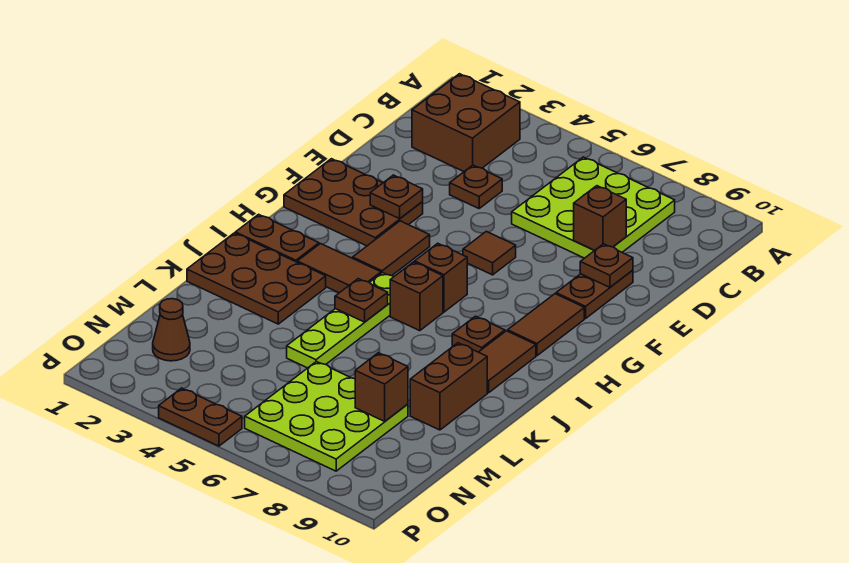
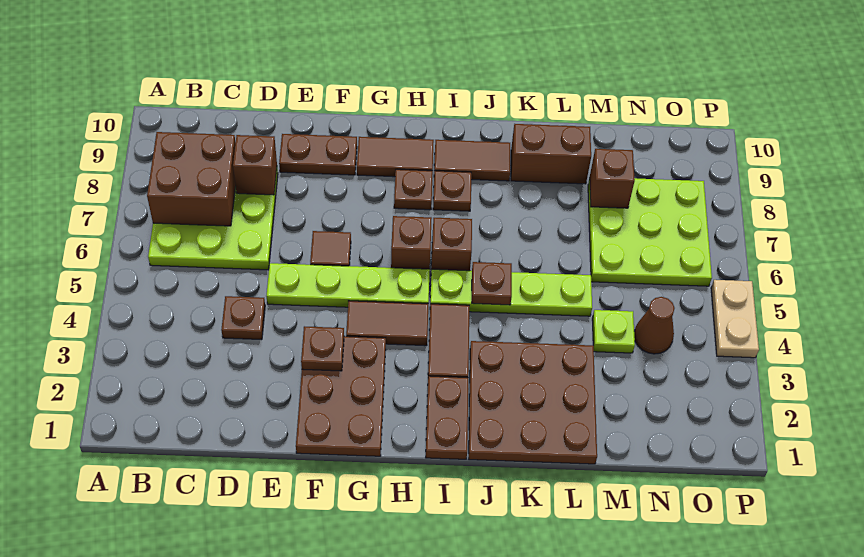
brown 2x2 brick [412,74,520,171] -> brown 2x2 brick moved to [147,132,236,226]
none -> lime 1x4 plate [266,263,430,307]
brown 1x1 plate [580,244,633,287] -> brown 1x1 plate moved to [394,169,433,210]
brown 2x3 plate [187,233,326,324] -> brown 3x3 plate [469,341,597,464]
none -> lime 1x1 plate [592,310,635,353]
brown 1x1 cone [153,299,190,361] -> brown 1x1 cone moved to [634,297,675,354]
brown 1x2 plate [159,388,242,446] -> tan 1x2 plate [711,280,759,358]

